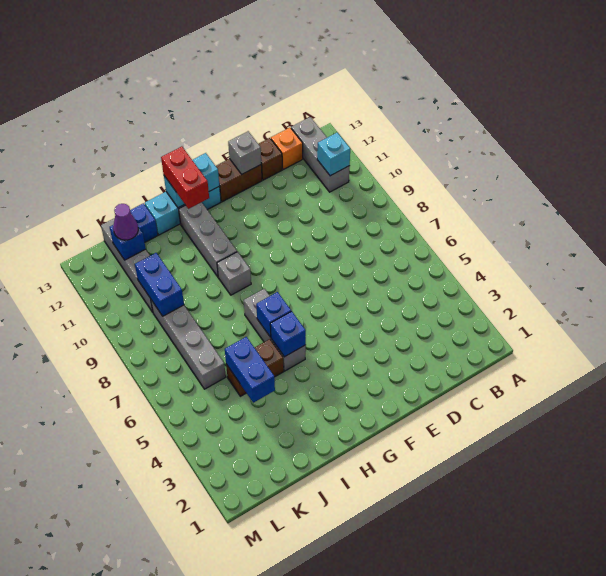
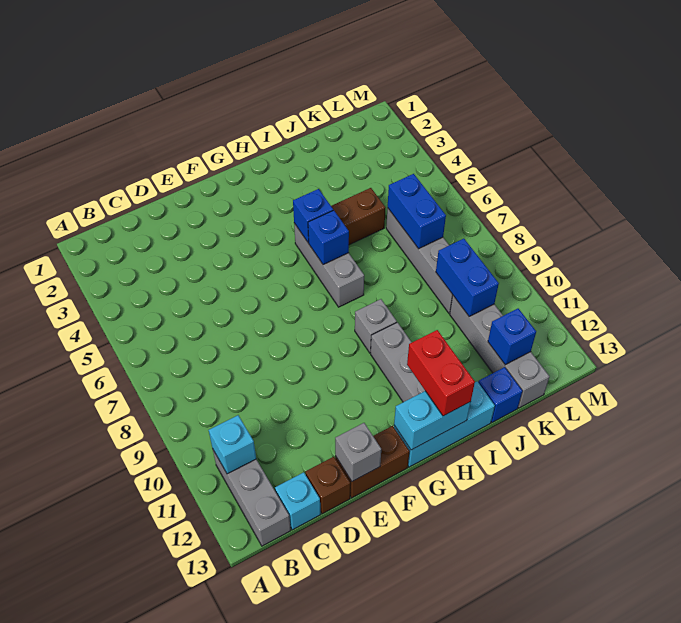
orange 1x1 brick [271,128,303,169] -> cyan 1x1 brick [275,472,321,530]
blue 1x2 brick [225,337,275,403] -> blue 1x2 brick moved to [388,174,446,249]
purple 1x1 cone [113,204,138,240] -> none

